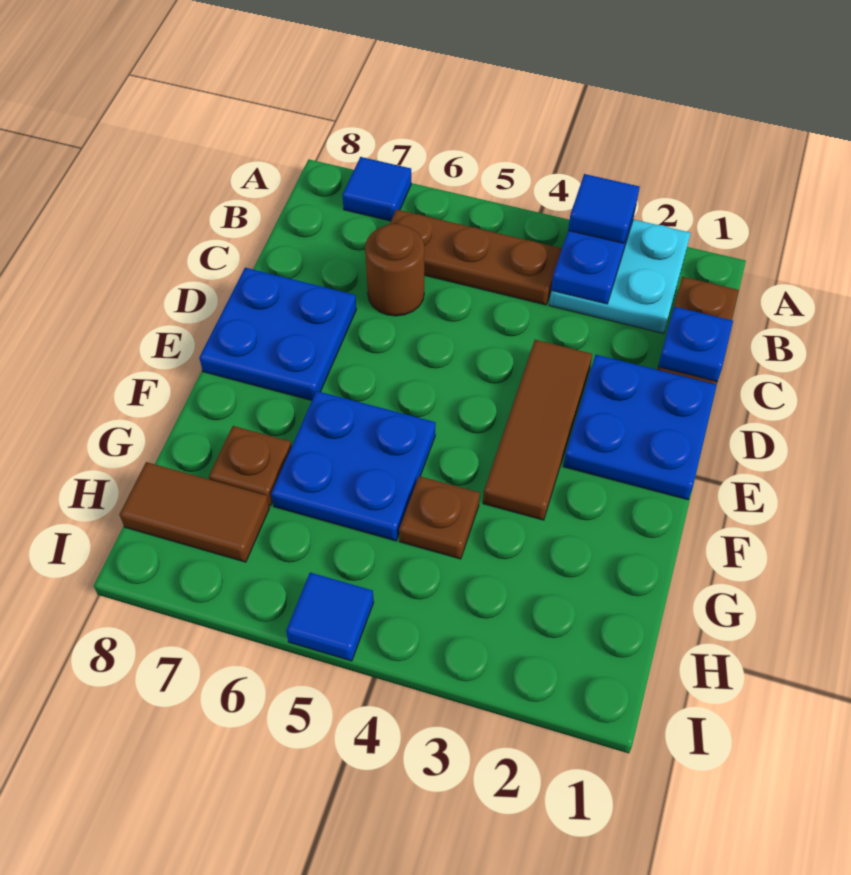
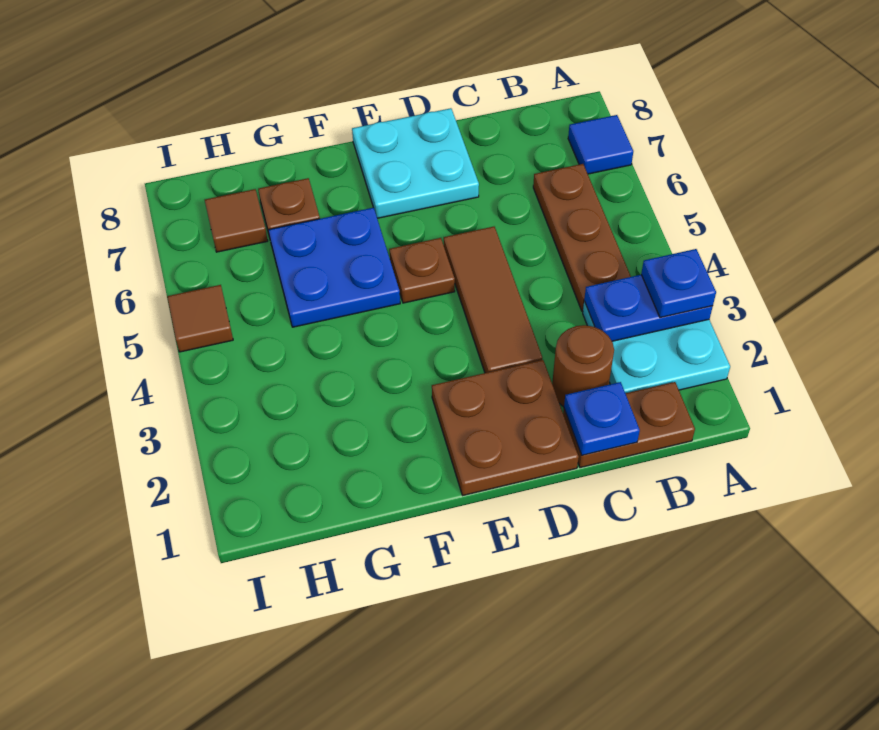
blue 1x1 tile [568,174,640,243] -> blue 1x1 plate [641,249,716,318]
brown 1x1 round brick [365,224,424,316] -> brown 1x1 round brick moved to [552,325,614,407]
blue 2x2 plate [563,355,717,500] -> brown 2x2 plate [432,360,579,495]
brown 1x3 tile [483,340,592,520] -> brown 1x3 tile turned to [444,227,542,373]
blue 2x2 plate [199,268,356,400] -> cyan 2x2 plate [352,108,479,218]
brown 1x1 plate [399,476,480,559] -> brown 1x1 plate moved to [389,238,455,303]
brown 1x2 tile [119,462,269,562] -> brown 1x1 tile [205,189,268,252]
blue 1x1 tile [286,573,374,661] -> brown 1x1 tile [167,285,233,352]

